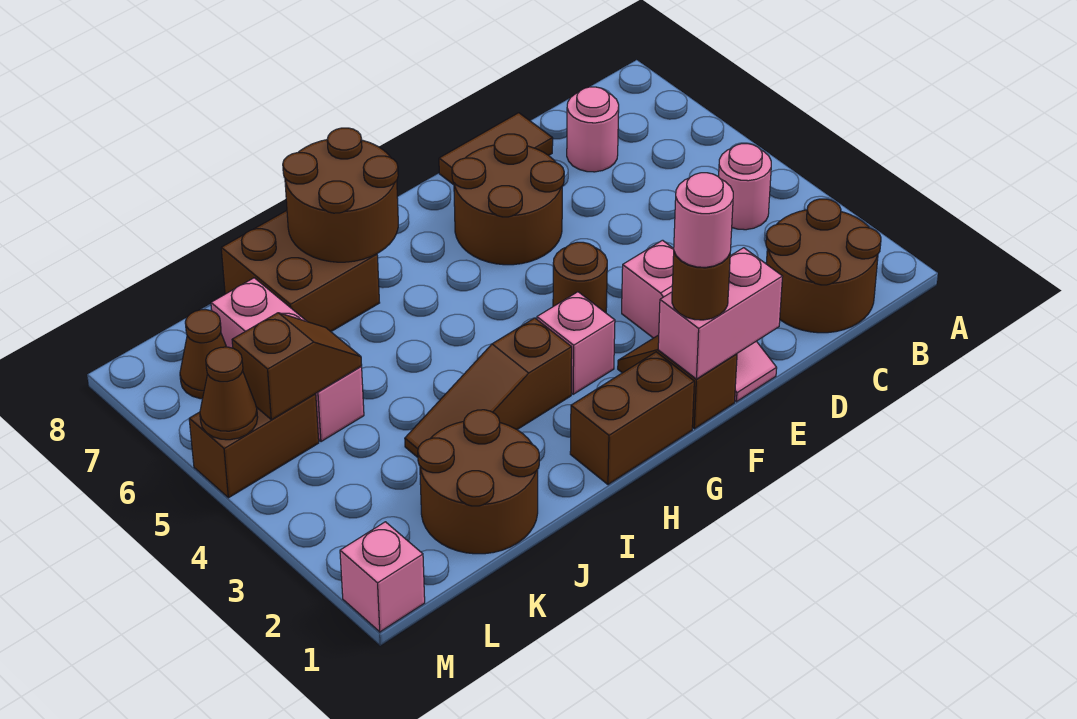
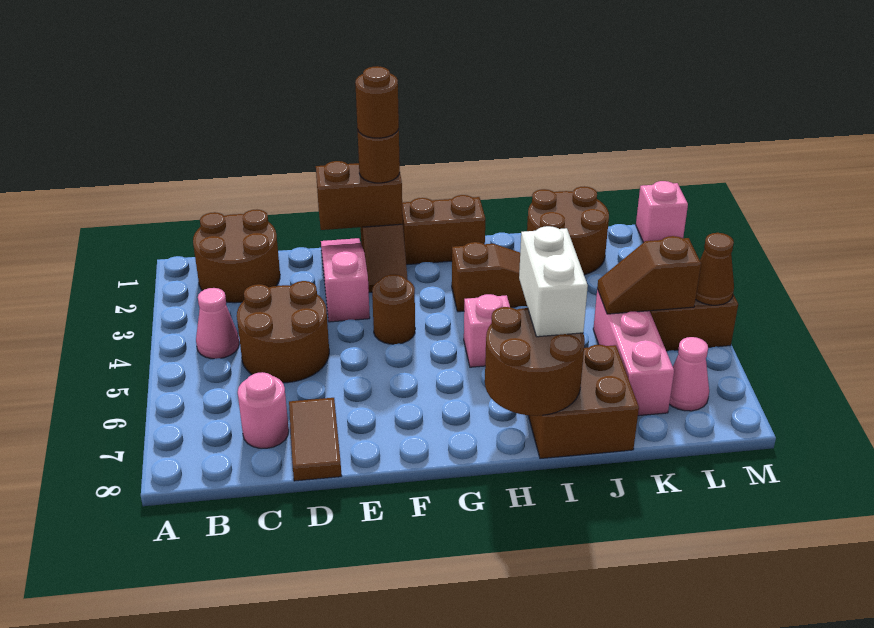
pink 1x1 round brick [719,144,771,230] -> pink 1x1 cone [196,288,239,359]
brown 1x2 tile [439,113,553,185] -> brown 1x2 tile turned to [289,398,341,481]
pink 1x2 brick [658,248,783,379] -> brown 1x2 brick [316,161,403,230]
brown 2x2 round brick [452,134,564,265] -> brown 2x2 round brick moved to [237,281,329,383]
pink 1x1 round brick [674,173,733,267] -> brown 1x1 round brick [355,66,399,138]
pink 1x1 brick [537,292,615,394] -> pink 1x1 brick moved to [464,294,510,367]
none -> white 1x2 brick [519,226,588,337]
brown 1x1 cone [180,310,226,399] -> pink 1x1 cone [669,337,709,411]

